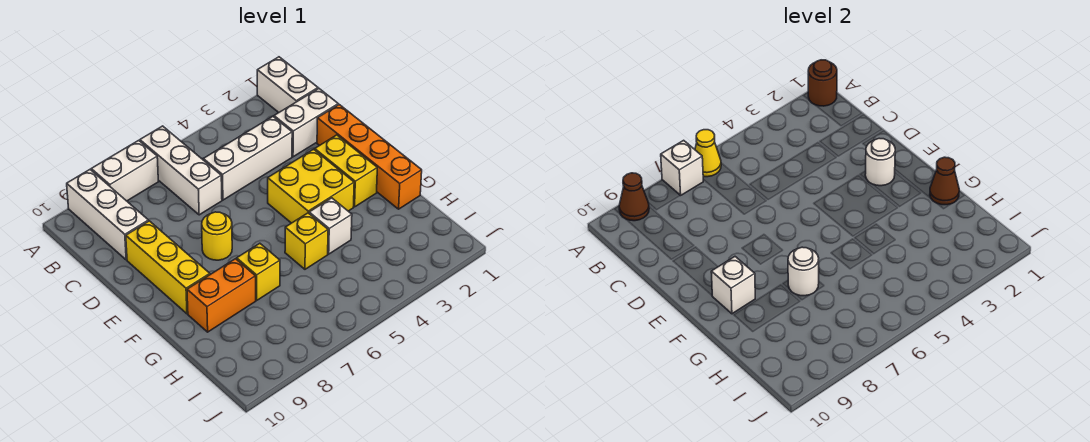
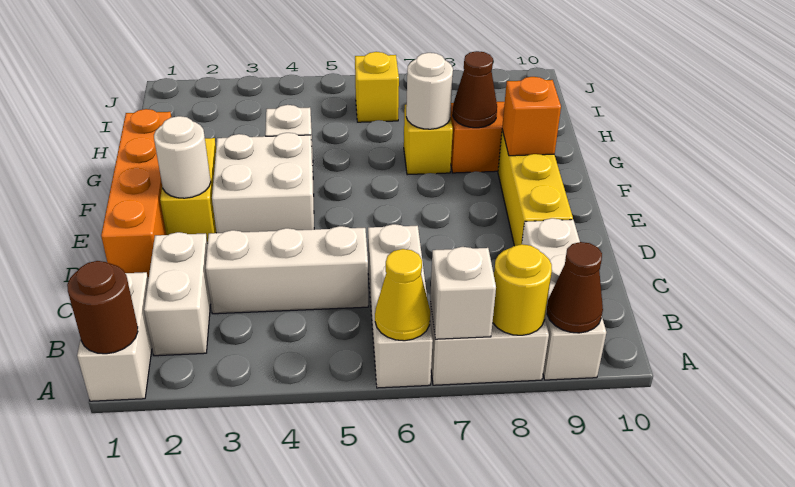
white 1x2 brick [274,89,338,157] -> white 1x2 brick turned to [144,232,211,356]
yellow 2x2 brick [268,149,354,223] -> white 2x2 brick [212,133,314,233]
yellow 1x1 round brick [202,212,232,260] -> yellow 1x1 round brick moved to [493,244,552,335]
white 1x1 brick [711,257,755,314] -> orange 1x1 brick [502,77,561,156]
brown 1x1 cone [930,157,959,205] -> brown 1x1 cone moved to [453,51,497,128]
yellow 1x1 brick [285,213,328,269] -> yellow 1x1 brick moved to [355,52,399,122]

